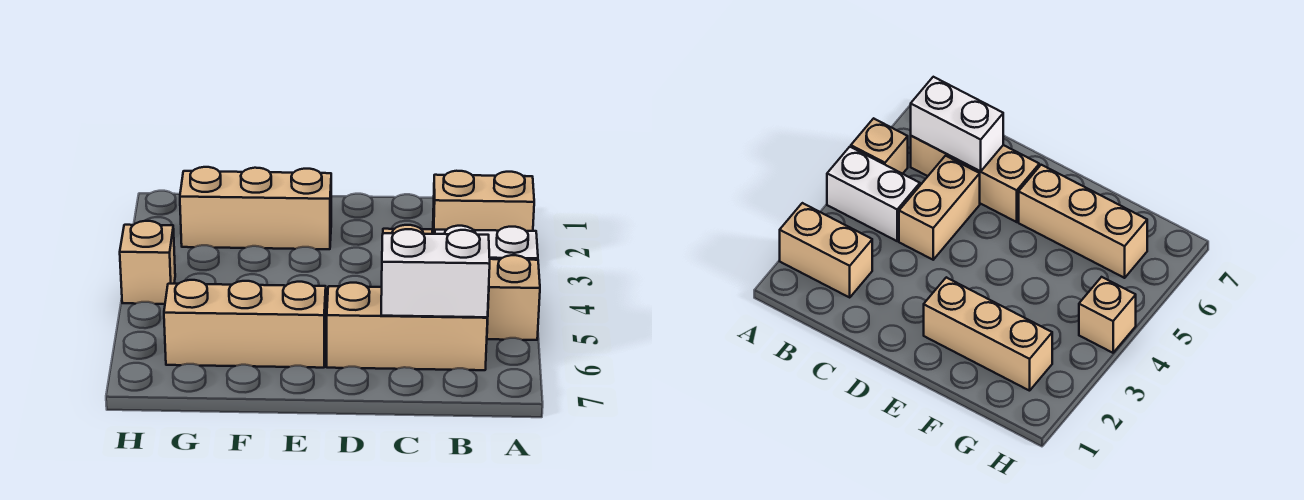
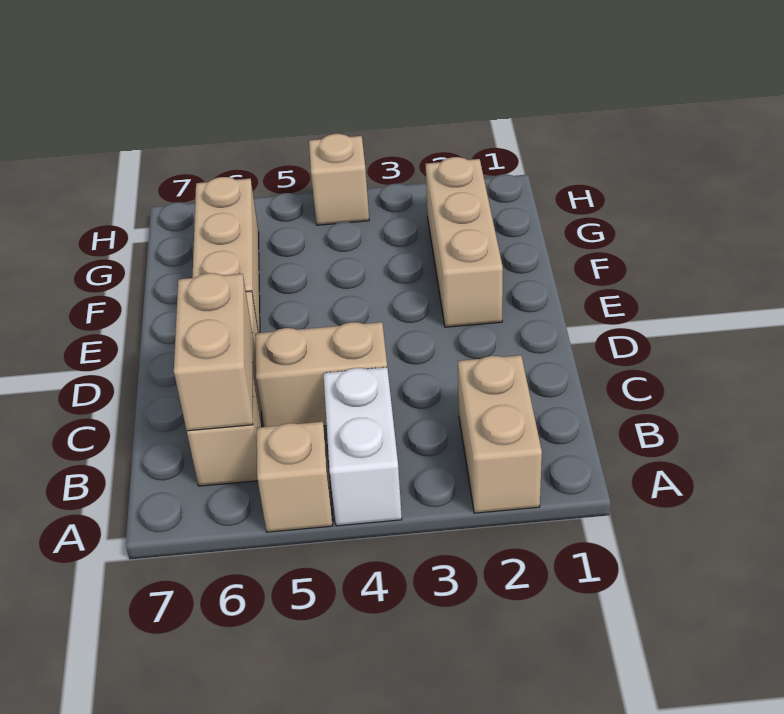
white 1x2 brick [381,229,490,317] -> tan 1x2 brick [174,273,253,431]

